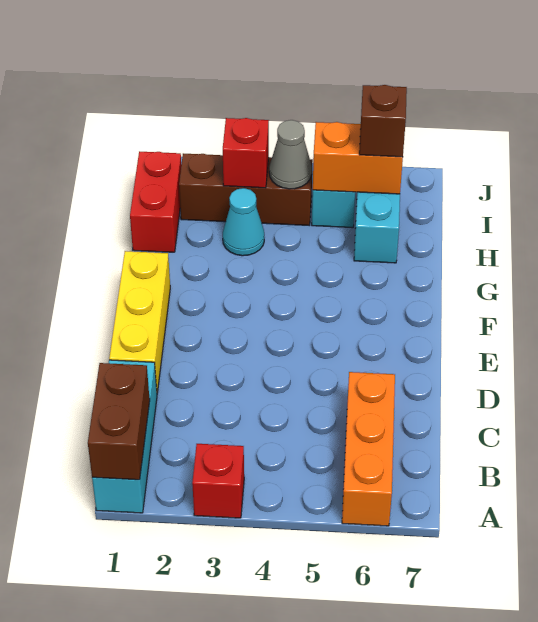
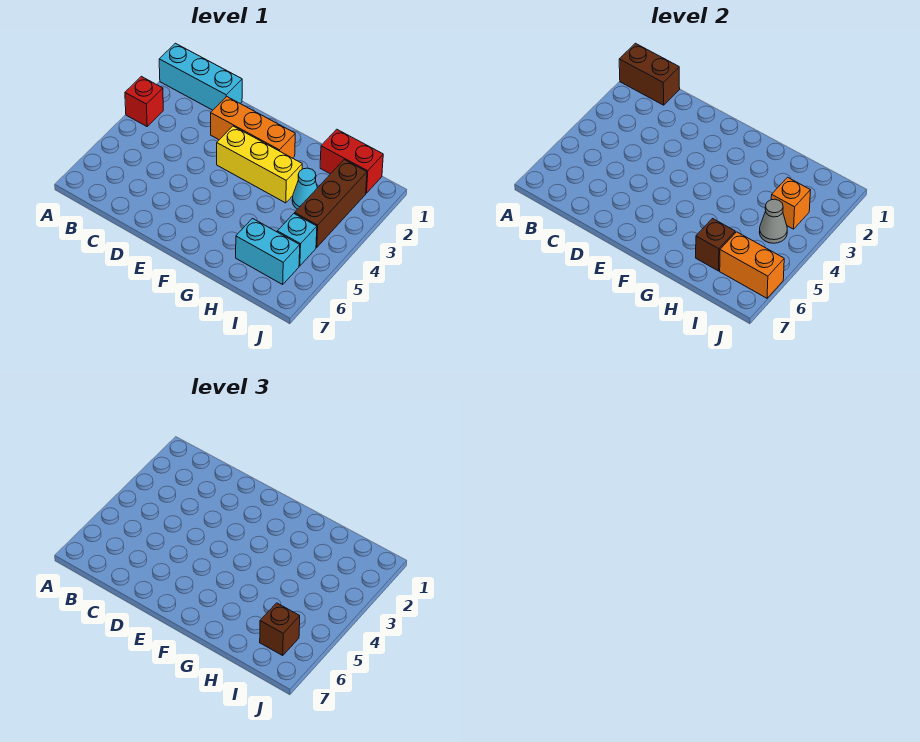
orange 1x3 brick [342,372,395,526] -> orange 1x3 brick moved to [211,96,295,158]
yellow 1x3 brick [109,251,170,393] -> yellow 1x3 brick moved to [217,126,302,203]
none -> brown 1x1 brick [696,219,735,271]
red 1x1 brick [223,118,269,188] -> orange 1x1 brick [771,177,810,229]
orange 1x2 brick [313,122,403,194] -> orange 1x2 brick turned to [720,232,784,298]

